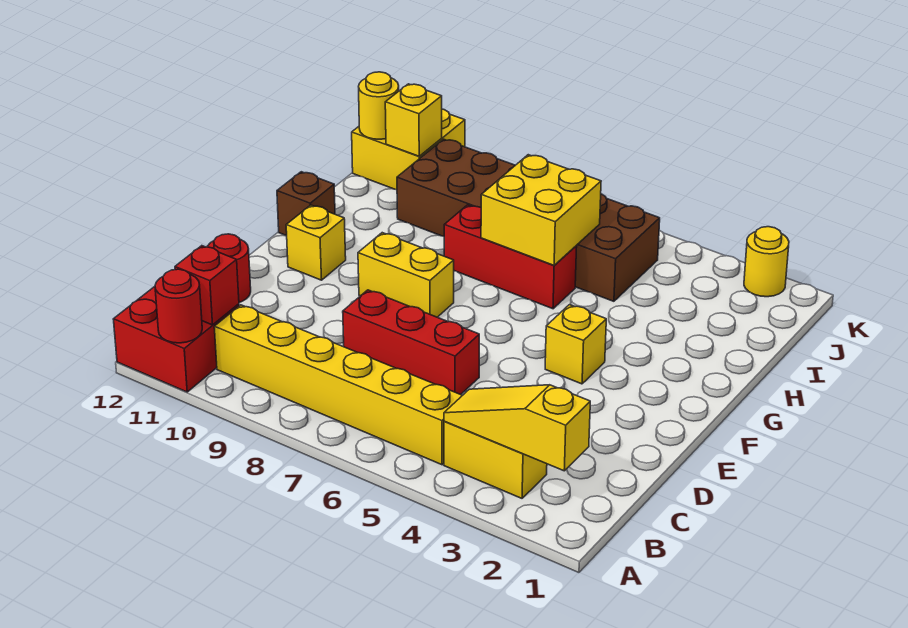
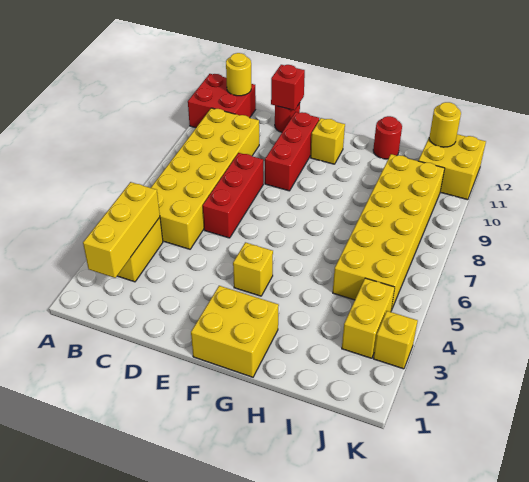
red 1x1 round brick [155,269,202,343] -> red 1x1 round brick moved to [373,116,402,159]
yellow 1x3 slope [444,385,590,471] -> yellow 1x3 brick [83,182,160,278]
yellow 1x6 brick [214,305,462,465] -> yellow 2x6 brick [151,108,259,249]
red 1x1 brick [175,246,239,325] -> red 1x1 brick moved to [271,65,305,110]
yellow 1x2 brick [358,233,454,317] -> yellow 1x2 brick moved to [342,278,395,358]
brown 1x1 brick [277,172,335,236] -> none
red 1x3 brick [444,205,577,309] -> red 1x3 brick moved to [265,112,319,191]
yellow 2x2 brick [481,155,601,265] -> yellow 2x2 brick moved to [191,286,279,377]
brown 2x6 brick [397,139,660,301] -> yellow 2x6 brick [333,154,445,310]
yellow 1x1 brick [385,84,442,156] -> yellow 1x1 brick moved to [373,311,418,369]
yellow 1x1 round brick [744,227,789,297] -> yellow 1x1 round brick moved to [226,53,251,96]

